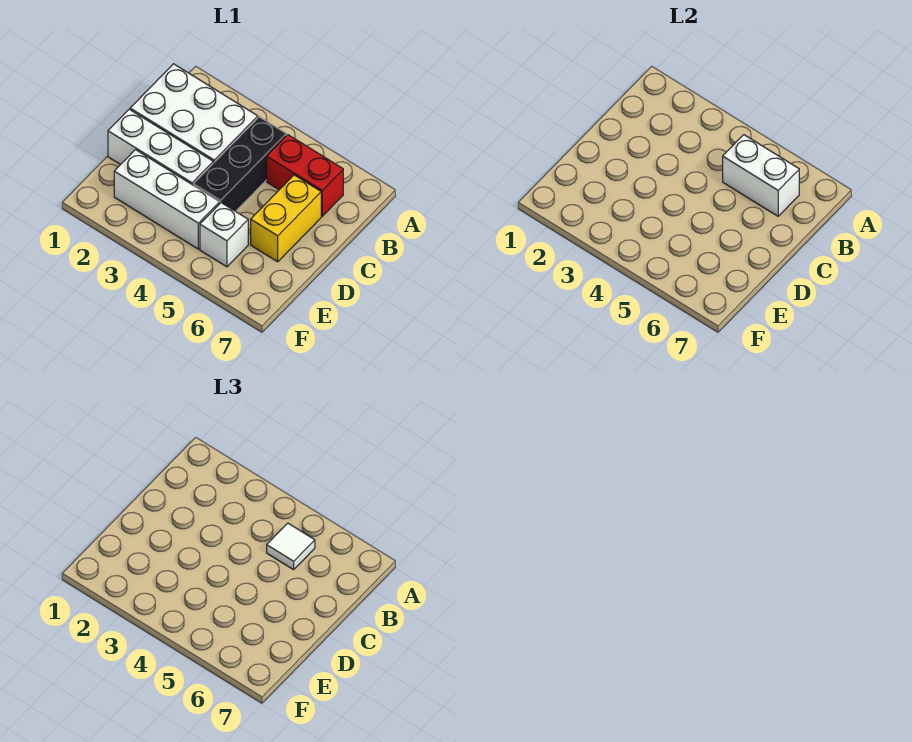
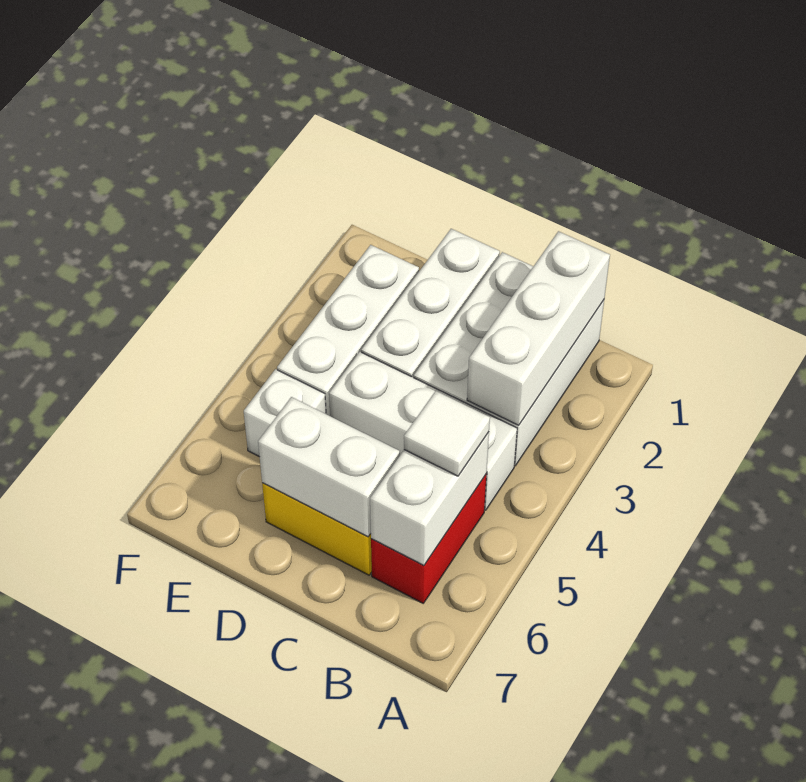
none -> white 1x3 brick [467,231,610,425]
black 1x3 brick [194,117,286,211] -> white 1x3 brick [329,352,517,510]
none -> white 1x2 brick [258,397,400,537]

